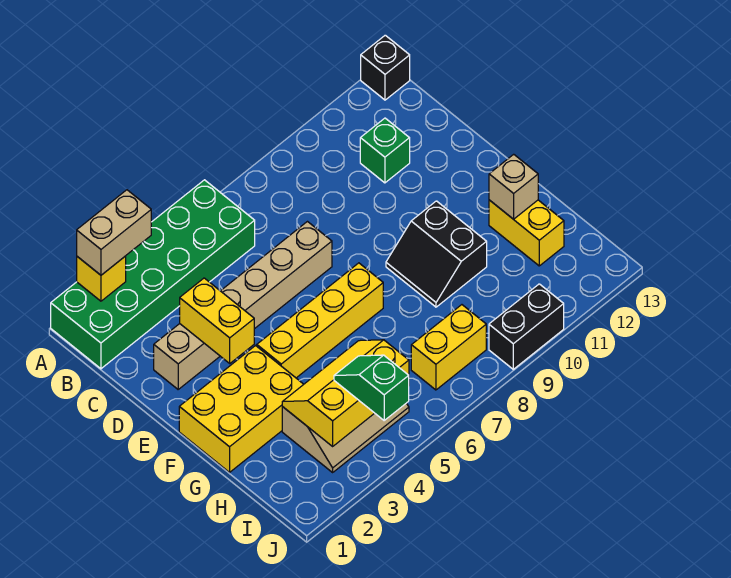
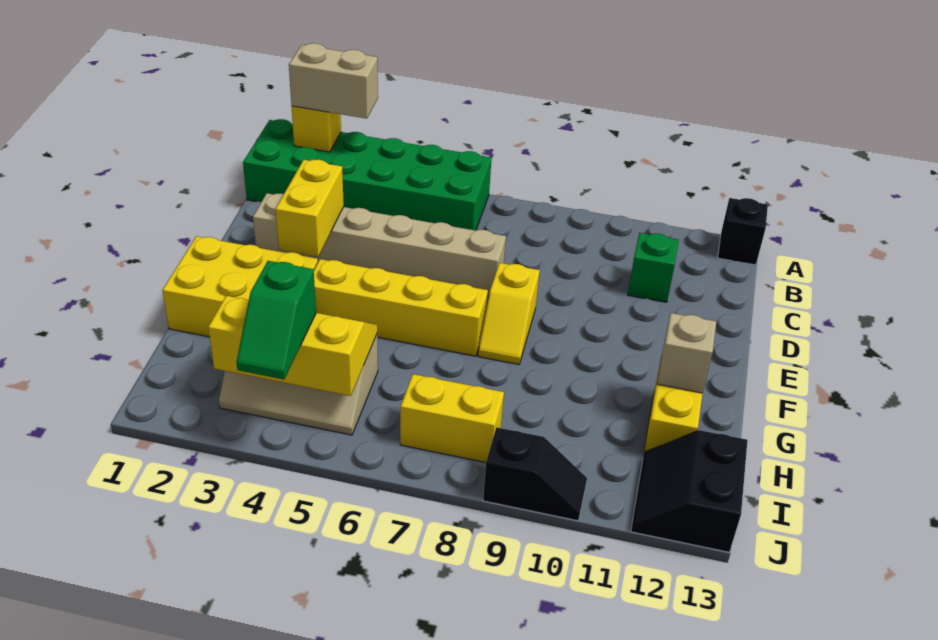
none -> yellow 1x2 slope [478,263,540,365]
black 2x2 slope [386,201,487,307] -> black 2x2 slope moved to [631,430,748,552]
green 1x2 slope [334,355,409,420] -> green 1x2 slope turned to [237,261,316,379]
black 1x2 brick [489,284,564,369] -> black 1x2 slope [483,427,587,521]

